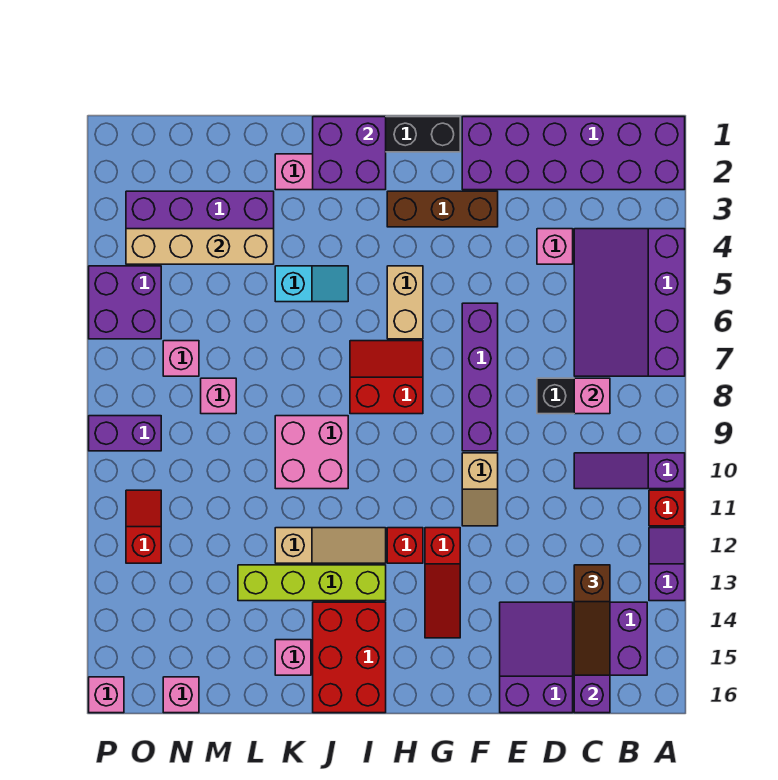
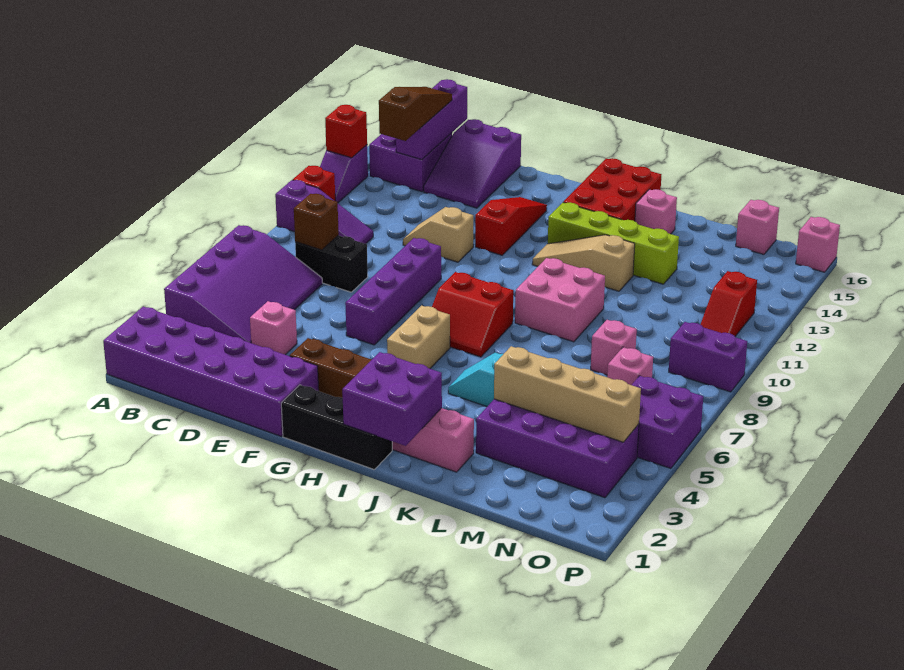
pink 1x1 brick [574,378,610,414] -> brown 1x1 brick [294,194,339,250]
tan 1x2 slope [462,453,498,526] -> tan 1x2 slope turned to [403,207,473,262]
red 1x1 brick [387,528,423,563] -> red 1x1 brick moved to [325,105,367,158]

